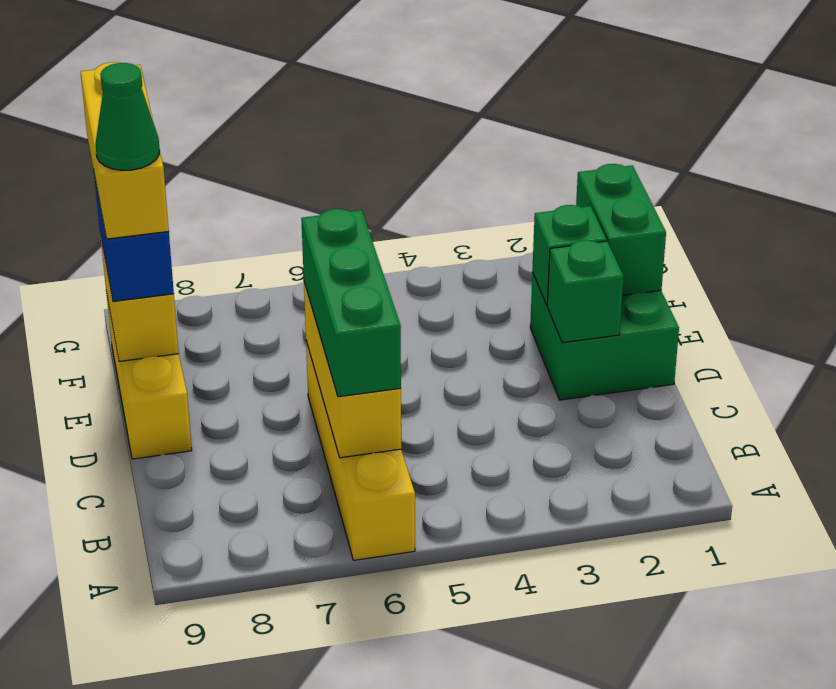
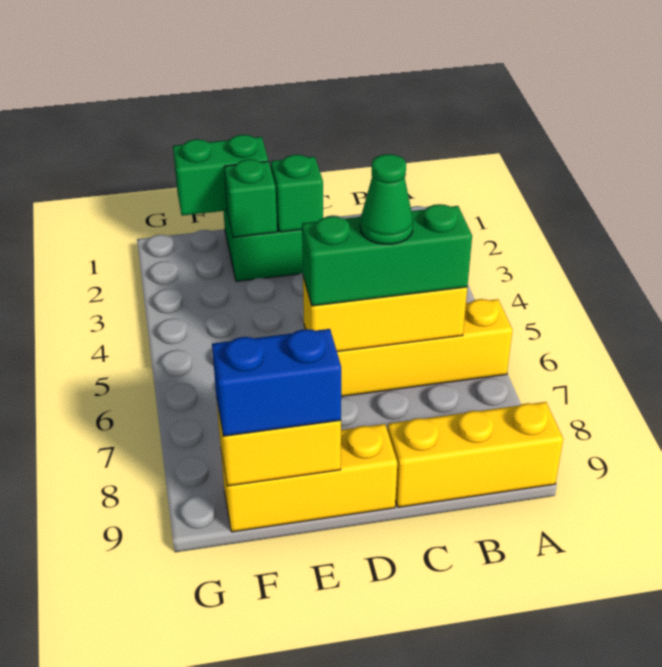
yellow 1x3 brick [81,62,169,239] -> yellow 1x3 brick moved to [388,402,563,507]
green 1x1 cone [95,63,160,170] -> green 1x1 cone moved to [360,154,413,244]

